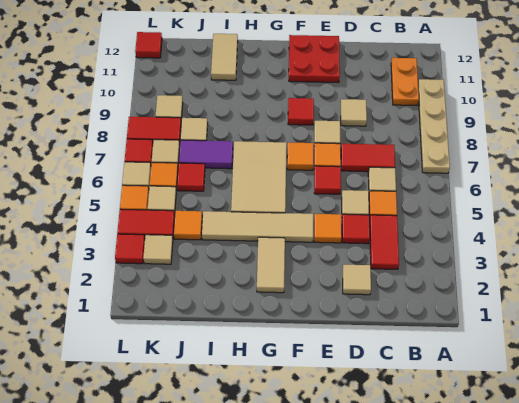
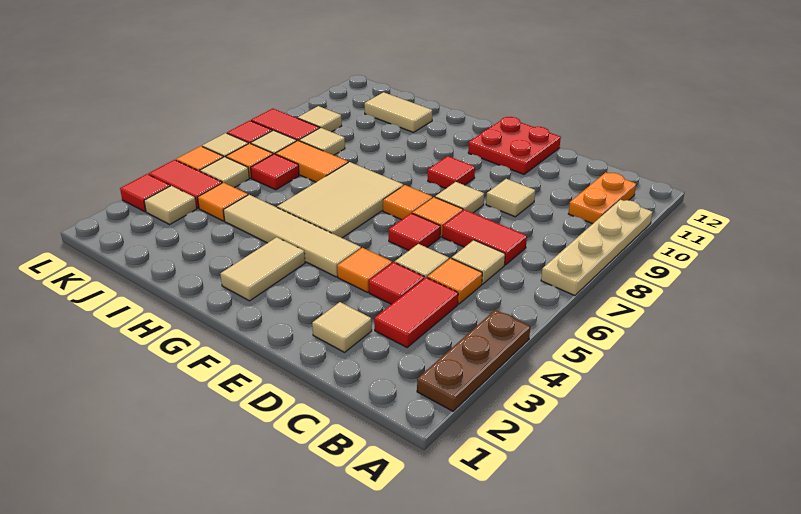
none -> brown 1x3 plate [417,310,530,411]
purple 1x2 tile [179,140,233,169] -> orange 1x2 tile [275,141,348,182]
tan 1x2 tile [211,34,238,80] -> tan 1x2 tile turned to [364,92,432,132]
red 1x1 tile [135,32,162,58] -> none

